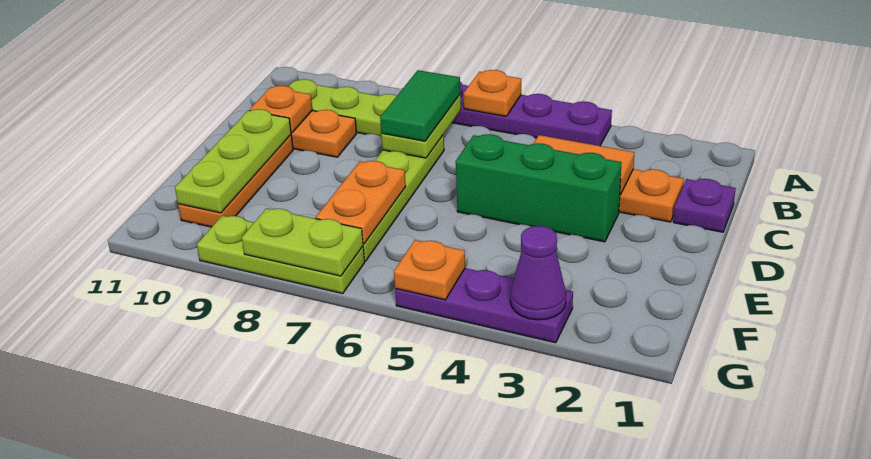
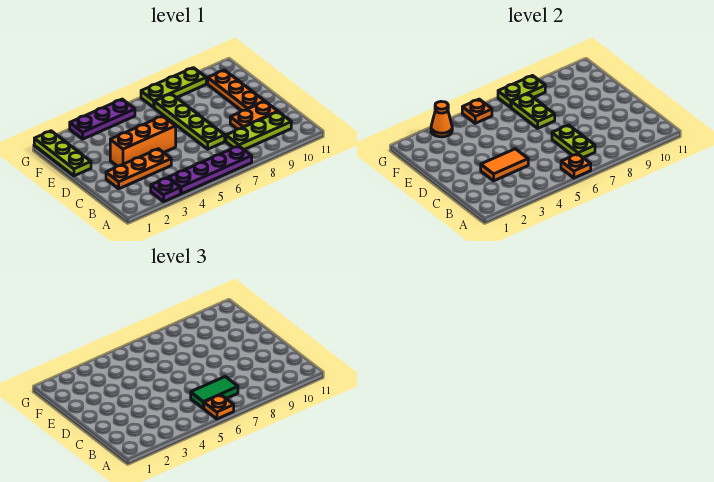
green 1x2 tile [380,70,460,141] -> green 1x2 tile turned to [191,377,238,409]
purple 1x1 plate [673,179,736,232] -> purple 1x1 plate moved to [151,178,180,202]
orange 1x1 plate [250,86,313,133] -> orange 1x1 plate moved to [204,395,234,419]
green 1x3 brick [456,134,622,242] -> orange 1x3 brick [110,116,176,166]
lime 1x3 plate [175,109,291,213] -> lime 1x3 plate moved to [34,131,91,176]
orange 1x2 plate [316,161,406,244] -> lime 1x2 plate [511,94,555,128]
purple 1x1 cone [510,226,566,320] -> orange 1x1 cone [431,102,452,137]

